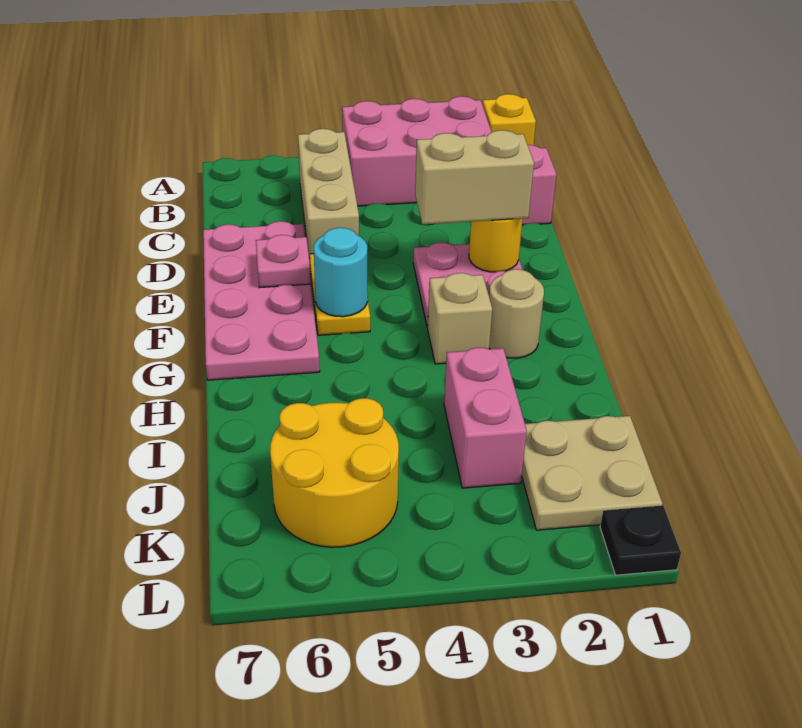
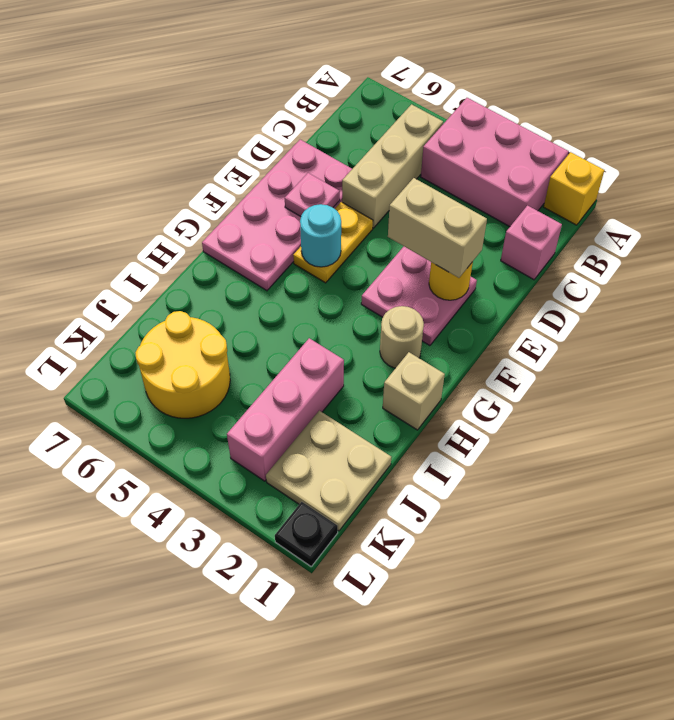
tan 1x1 brick [428,273,492,364] -> tan 1x1 brick moved to [383,352,445,430]
pink 1x2 brick [444,348,527,488] -> pink 1x3 brick [227,338,344,481]

